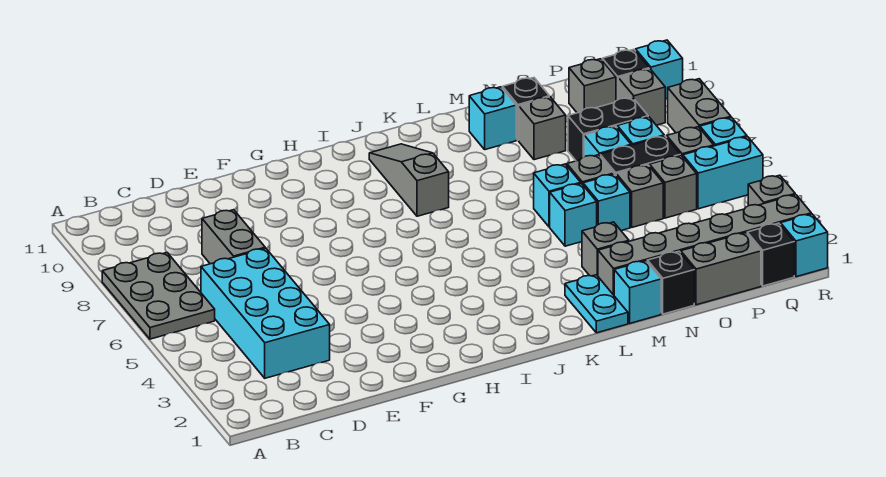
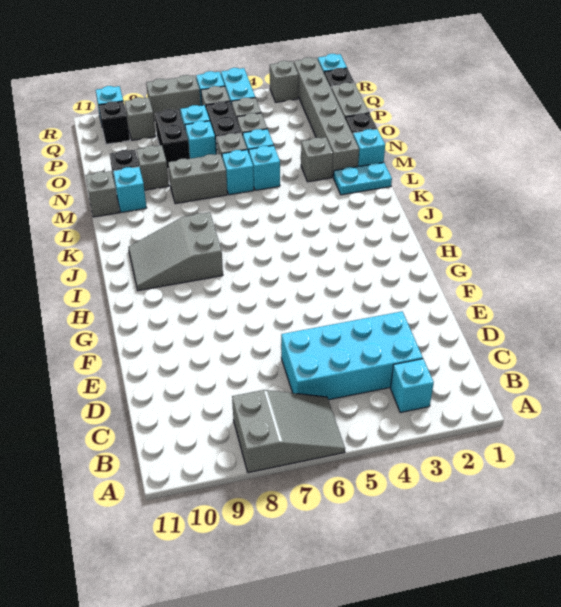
grey 2x3 plate [102,253,215,339] -> grey 2x3 slope [232,390,345,473]
none -> cyan 1x1 brick [391,359,434,413]
grey 1x2 brick [202,210,265,264] -> grey 1x2 brick moved to [168,154,227,204]
grey 1x3 slope [369,144,449,216] -> grey 2x3 slope [128,212,223,291]
grey 1x1 brick [569,59,616,113] -> grey 1x1 brick moved to [85,171,119,217]

